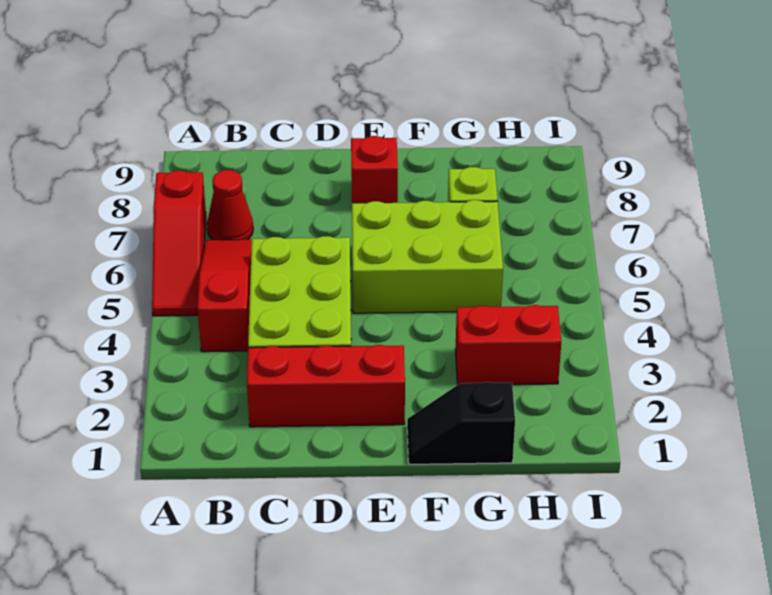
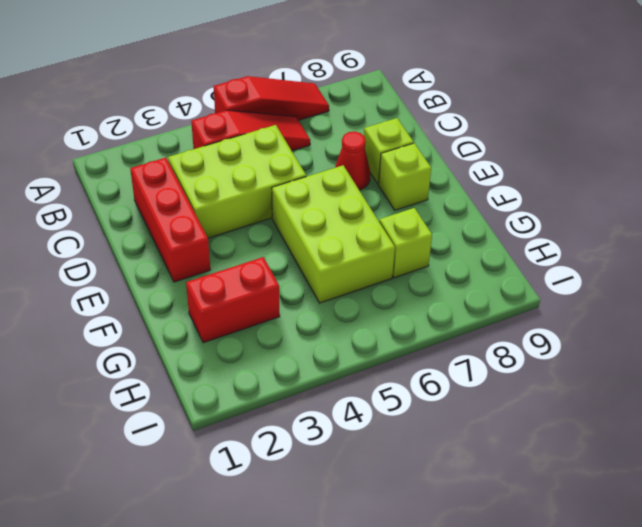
red 1x3 slope [152,171,206,316] -> red 1x3 slope turned to [214,76,329,120]
red 1x1 cone [207,170,253,240] -> red 1x1 cone moved to [335,132,370,190]
none -> lime 1x1 brick [364,118,414,184]
red 1x1 brick [351,136,398,203] -> lime 1x1 brick [379,143,431,210]
black 1x2 slope [407,382,515,464] -> none
red 1x2 brick [455,305,561,385] -> red 1x2 brick turned to [186,257,280,343]

